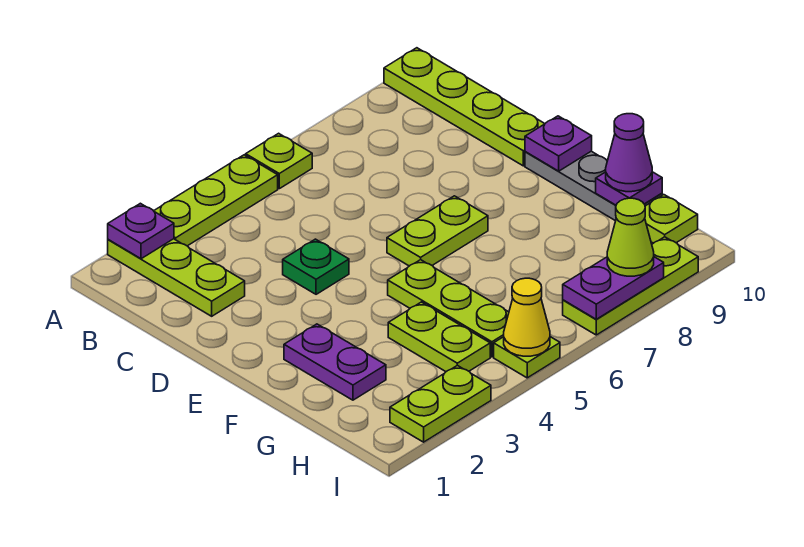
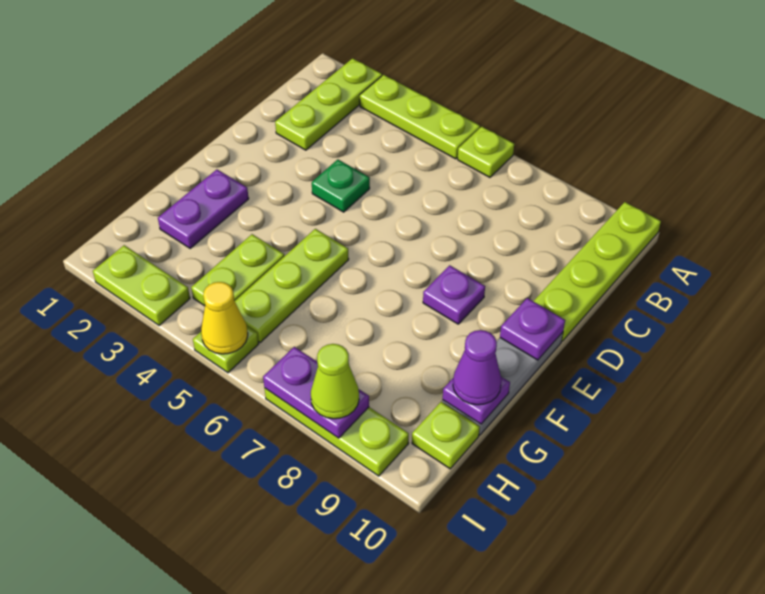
purple 1x1 plate [108,203,174,259] -> purple 1x1 plate moved to [423,265,485,324]
lime 1x2 plate [387,196,488,266] -> none

